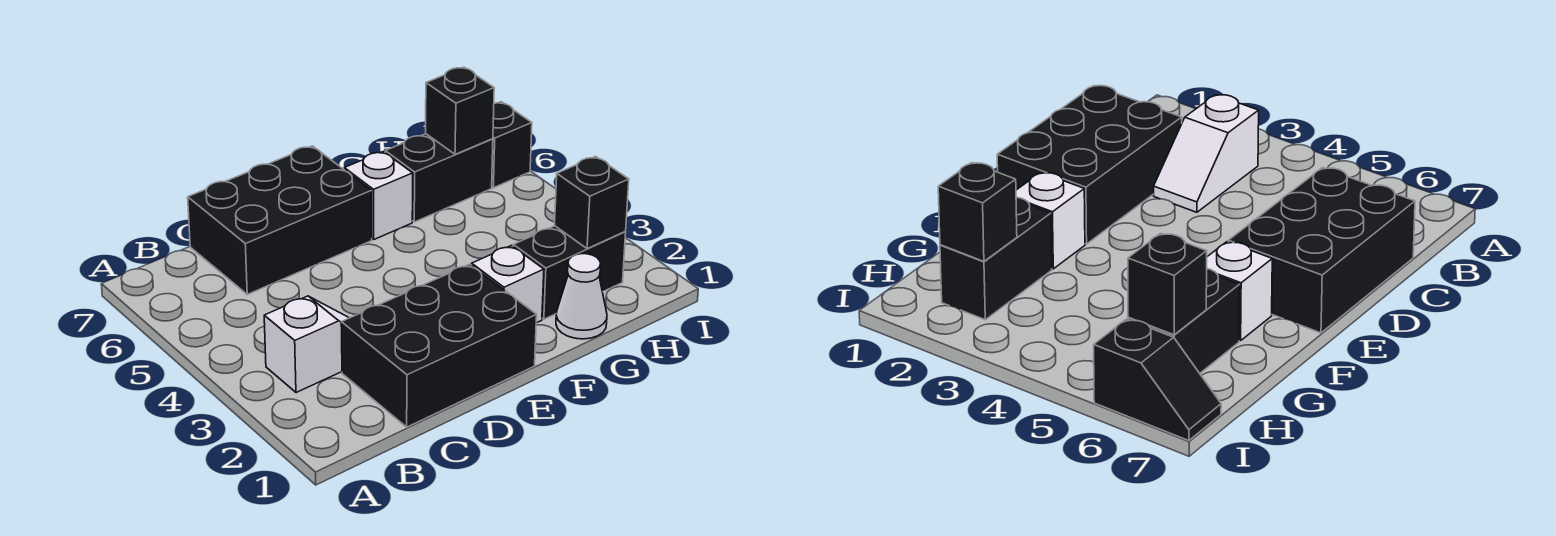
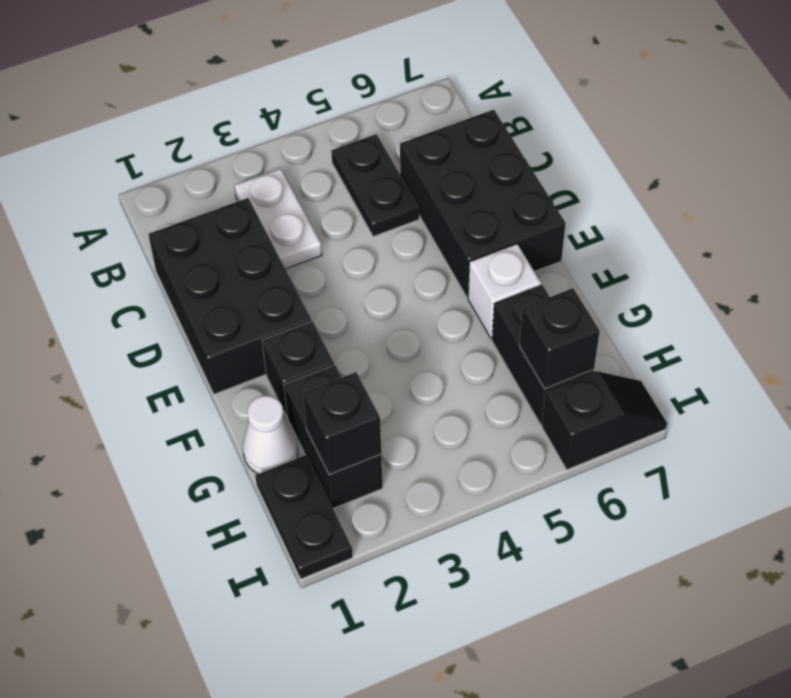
white 1x2 slope [264,296,349,393] -> white 1x2 plate [235,168,322,269]
none -> black 1x2 plate [331,134,419,236]
white 1x1 brick [472,246,544,323] -> black 1x1 brick [262,321,334,418]
none -> black 1x2 plate [255,455,353,579]

